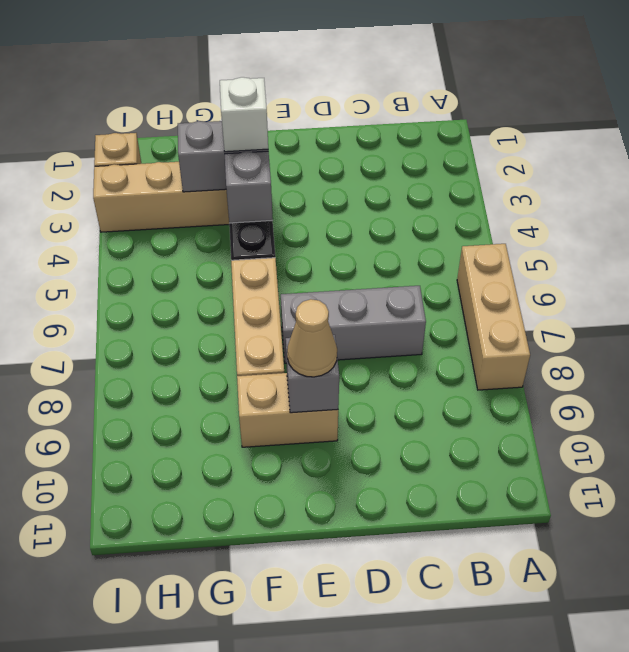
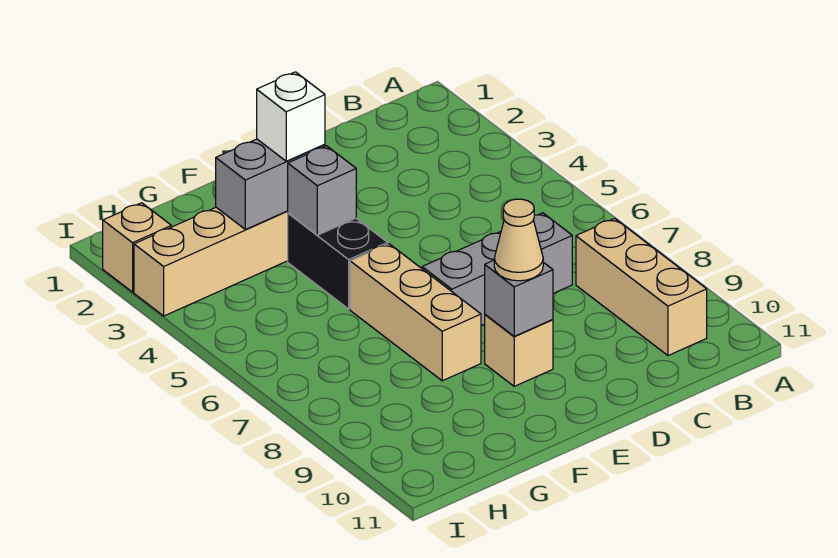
tan 1x3 brick [457,244,530,390] -> tan 1x3 brick moved to [576,218,707,356]
tan 1x2 brick [237,373,338,447] -> tan 1x1 brick [485,315,553,386]

